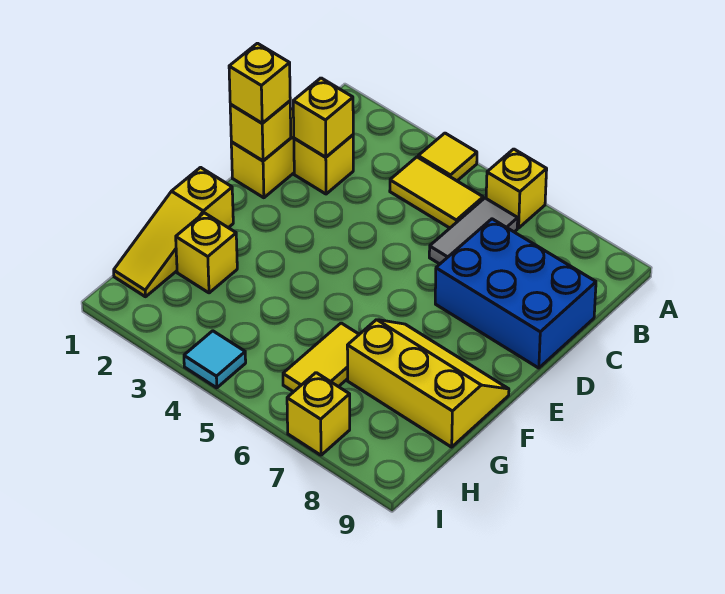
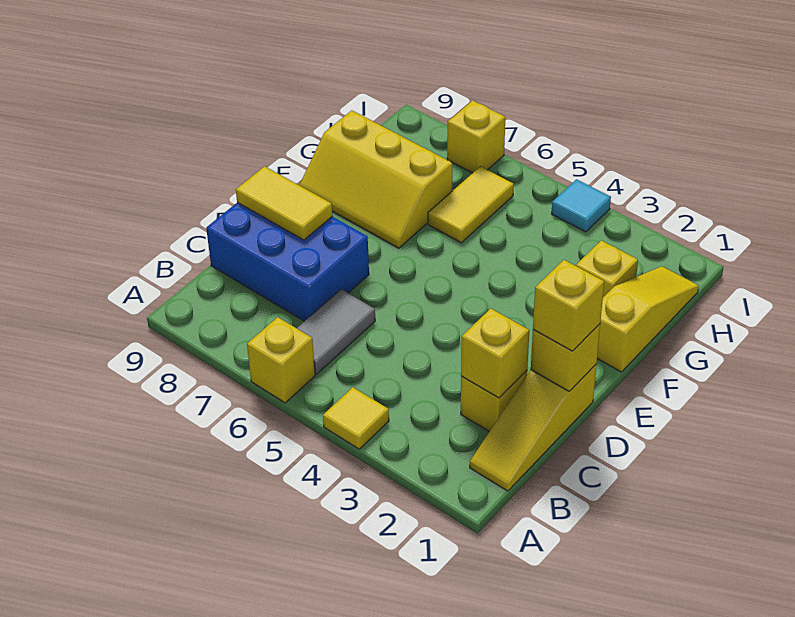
yellow 1x2 tile [390,157,483,228] -> yellow 1x2 tile moved to [236,166,332,240]

